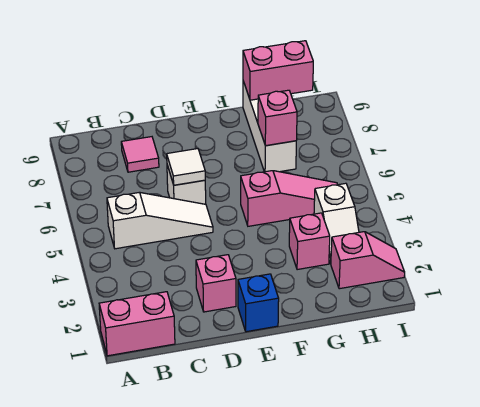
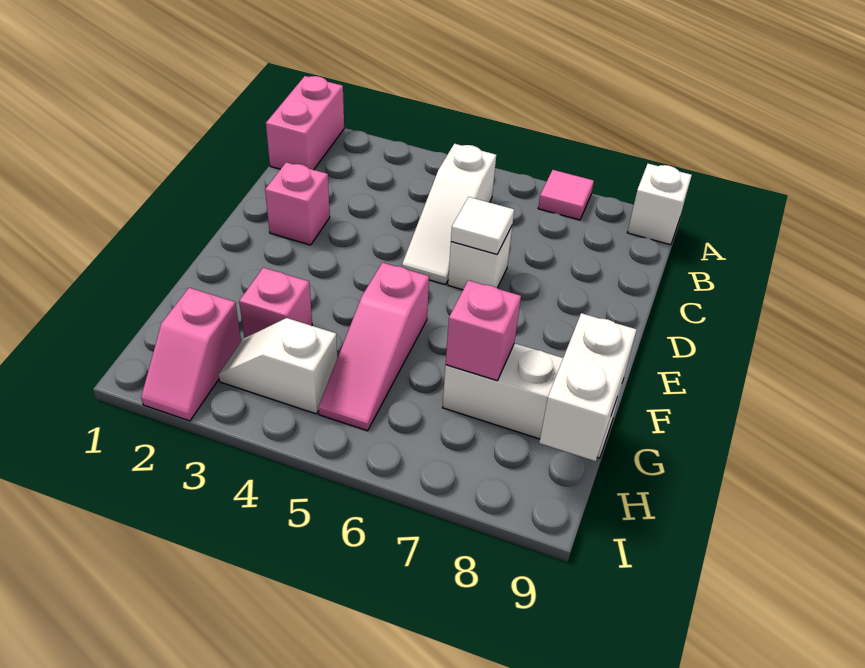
none -> white 1x1 brick [627,164,692,245]
pink 1x1 tile [121,137,159,172] -> pink 1x1 tile moved to [538,170,594,220]
blue 1x1 brick [238,274,279,332] -> none
pink 1x2 brick [243,41,313,100] -> white 1x2 brick [539,313,637,461]

